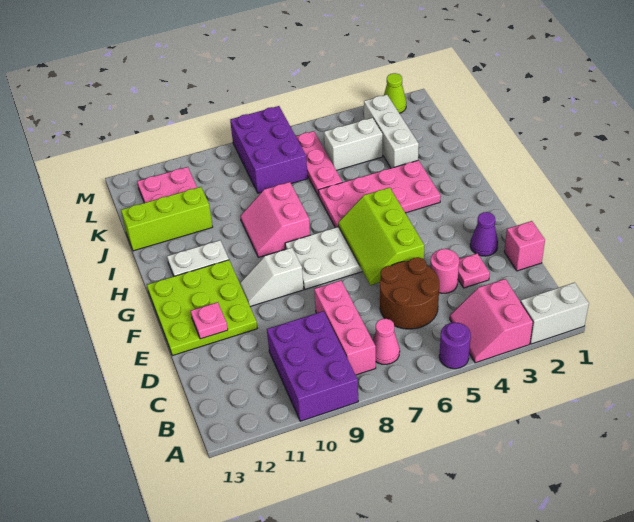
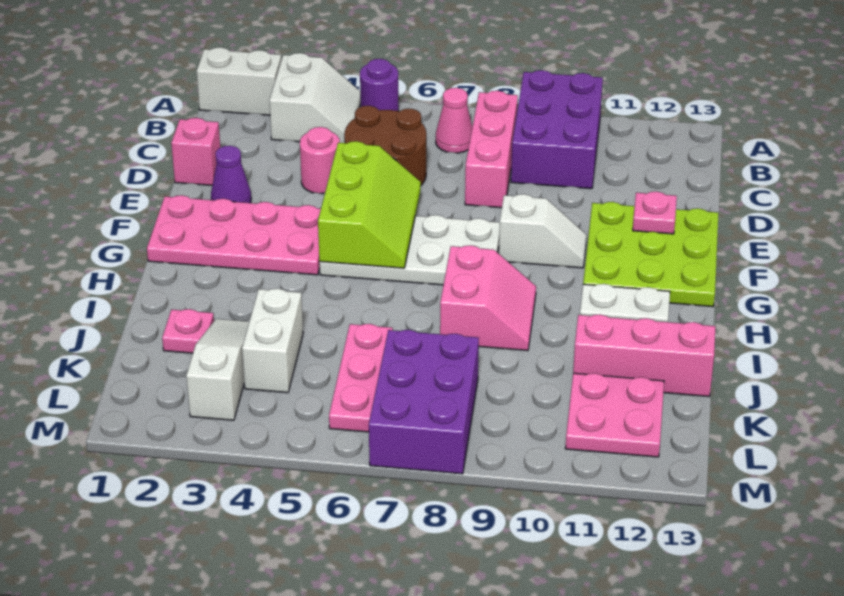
pink 2x2 slope [450,279,533,363] -> white 2x2 slope [269,53,361,143]
pink 1x1 plate [458,253,490,288] -> pink 1x1 plate moved to [162,309,214,353]
pink 2x4 plate [318,160,441,228] -> pink 2x4 plate moved to [147,195,321,275]
white 1x3 brick [364,95,419,168] -> white 1x3 slope [186,319,249,420]
lime 1x3 brick [121,187,213,251] -> pink 1x3 brick [573,315,715,396]
white 1x2 brick [324,118,383,170] -> white 1x2 brick turned to [242,289,303,393]
lime 1x1 cone [384,73,406,113] -> none

